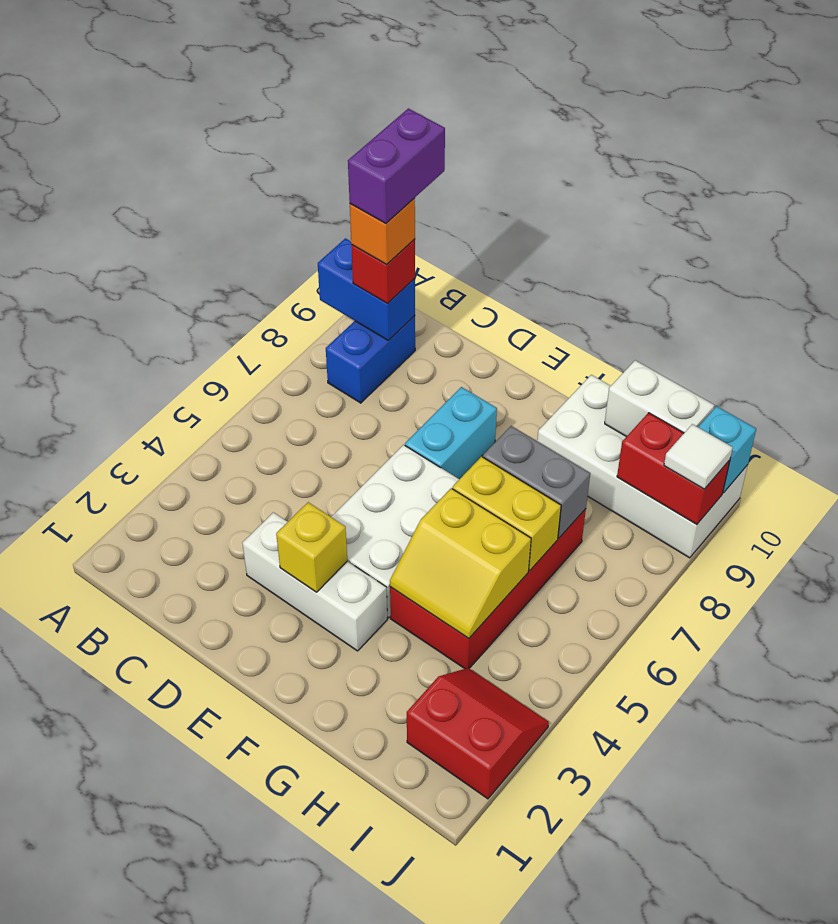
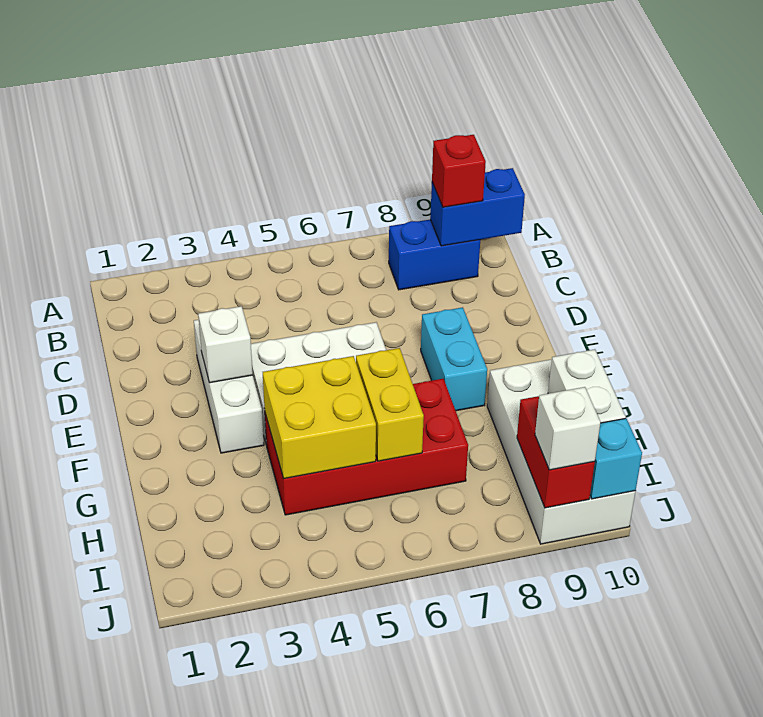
blue 1x2 brick [318,238,415,340] -> blue 1x2 brick turned to [430,168,525,246]
orange 1x1 brick [350,198,415,265] -> none
purple 1x2 brick [348,109,445,223] -> none
yellow 1x1 brick [276,502,347,592] -> white 1x1 brick [198,306,253,383]
cyan 1x2 brick [405,387,497,479] -> cyan 1x2 brick turned to [421,307,487,411]
yellow 2x2 slope [390,488,531,639] -> yellow 2x2 brick [263,356,376,479]
grey 1x2 brick [483,426,590,538] -> none
red 2x2 slope [407,668,549,799] -> none
white 1x1 tile [664,424,733,489] -> white 1x1 brick [535,387,601,470]

